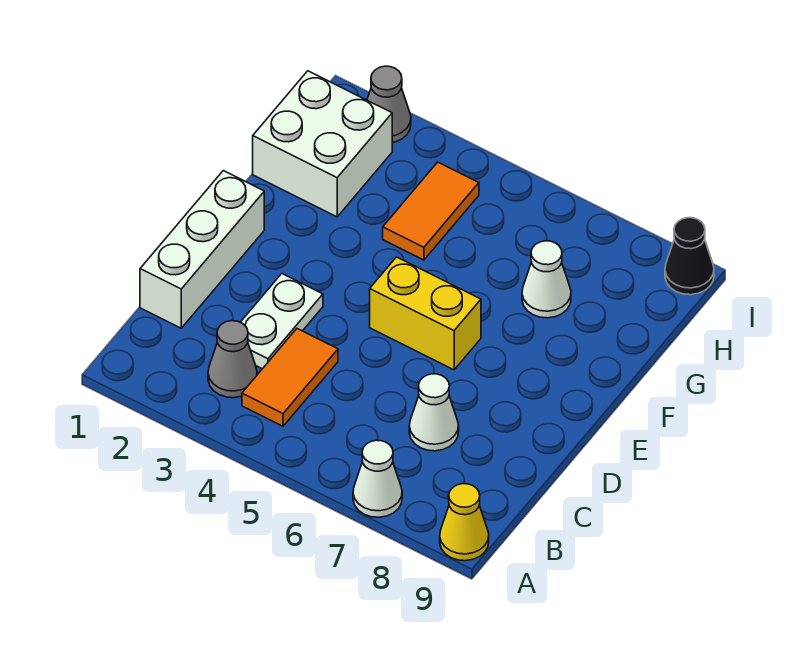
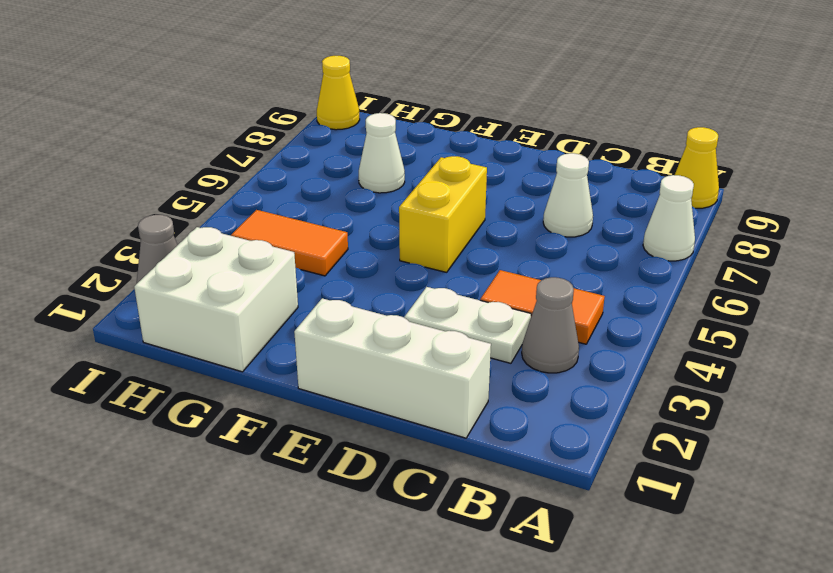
black 1x1 cone [665,218,714,295] -> yellow 1x1 cone [317,56,360,130]

